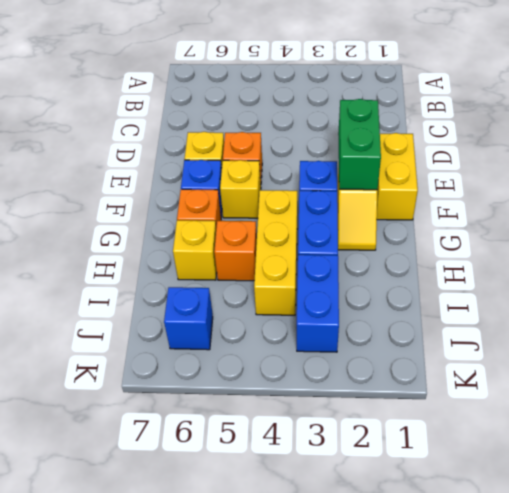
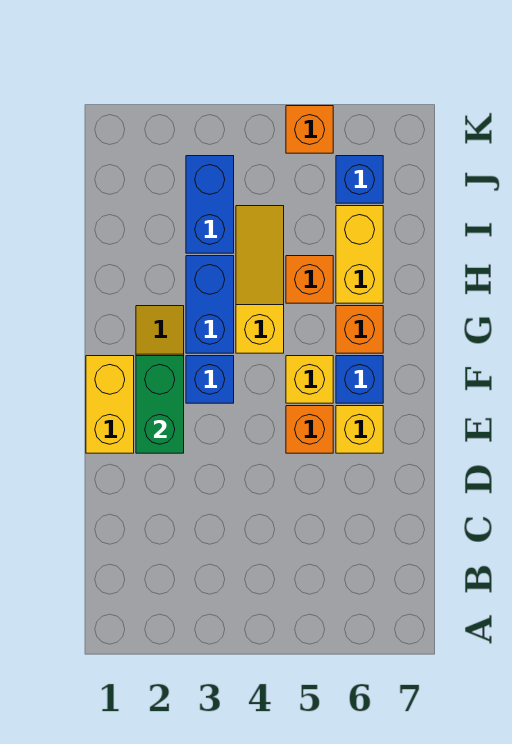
yellow 1x3 brick [254,190,297,315] -> yellow 1x3 slope [236,206,284,353]
yellow 1x1 brick [173,220,217,280] -> yellow 1x2 brick [336,206,383,303]
none -> orange 1x1 brick [286,106,333,153]

